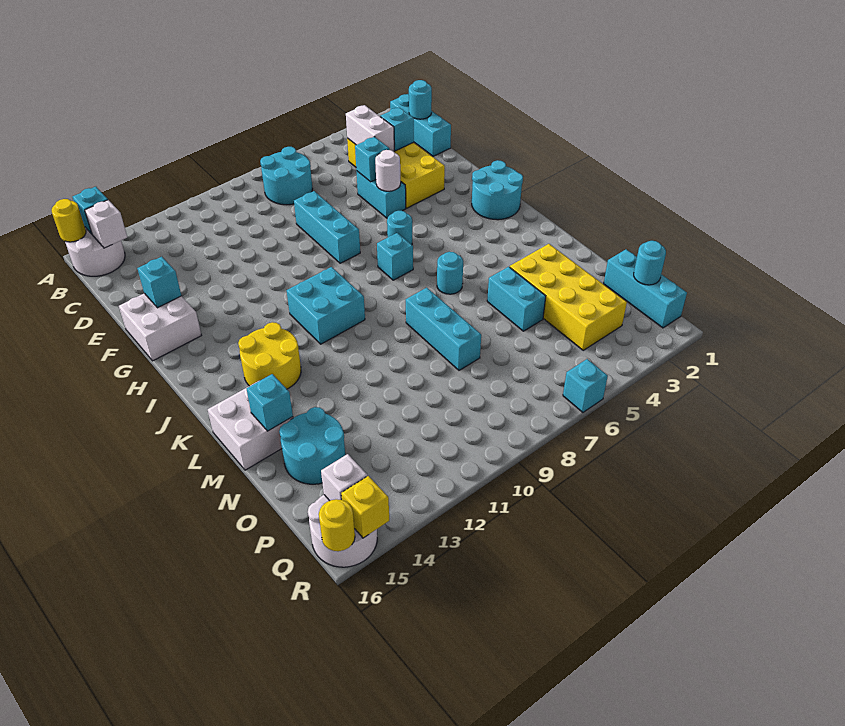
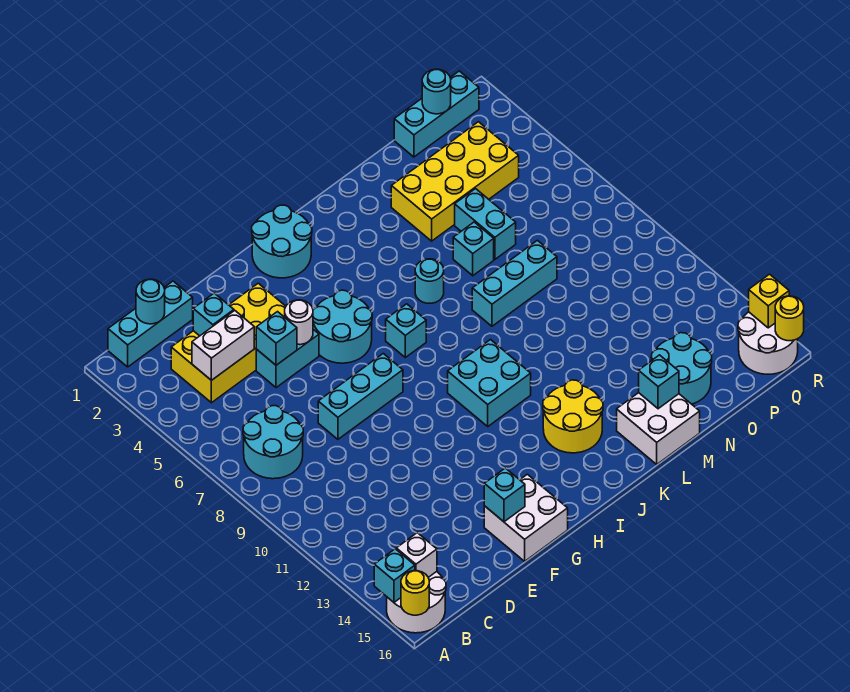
cyan 1x1 round brick [387,211,412,245] -> cyan 2x2 round brick [313,290,372,363]
cyan 1x2 brick [487,267,546,331] -> cyan 1x2 brick turned to [455,189,516,259]
white 1x1 brick [321,454,367,501] -> none
cyan 1x1 brick [563,359,608,412] -> cyan 1x1 brick moved to [453,222,494,276]

